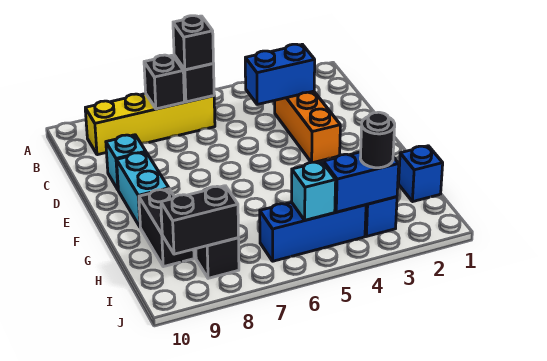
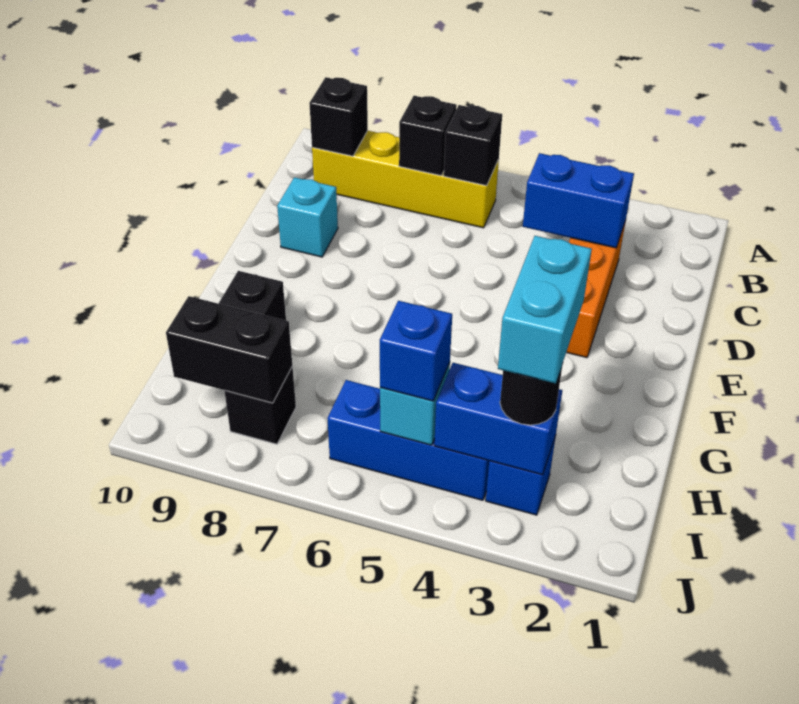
black 1x1 brick [173,16,213,70] -> black 1x1 brick moved to [309,77,368,156]
cyan 1x2 brick [117,152,169,227] -> cyan 1x2 brick moved to [498,236,592,383]
blue 1x1 brick [399,146,443,202] -> blue 1x1 brick moved to [380,301,452,401]

